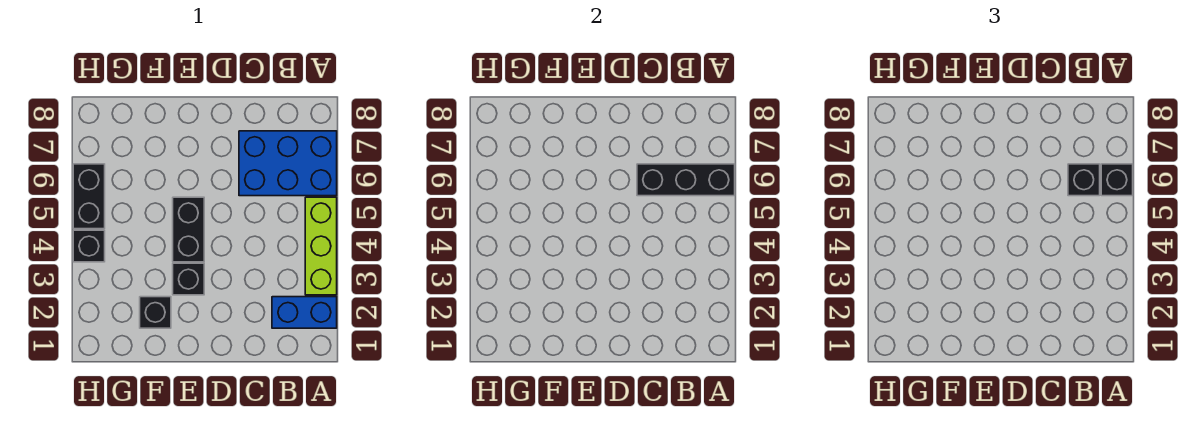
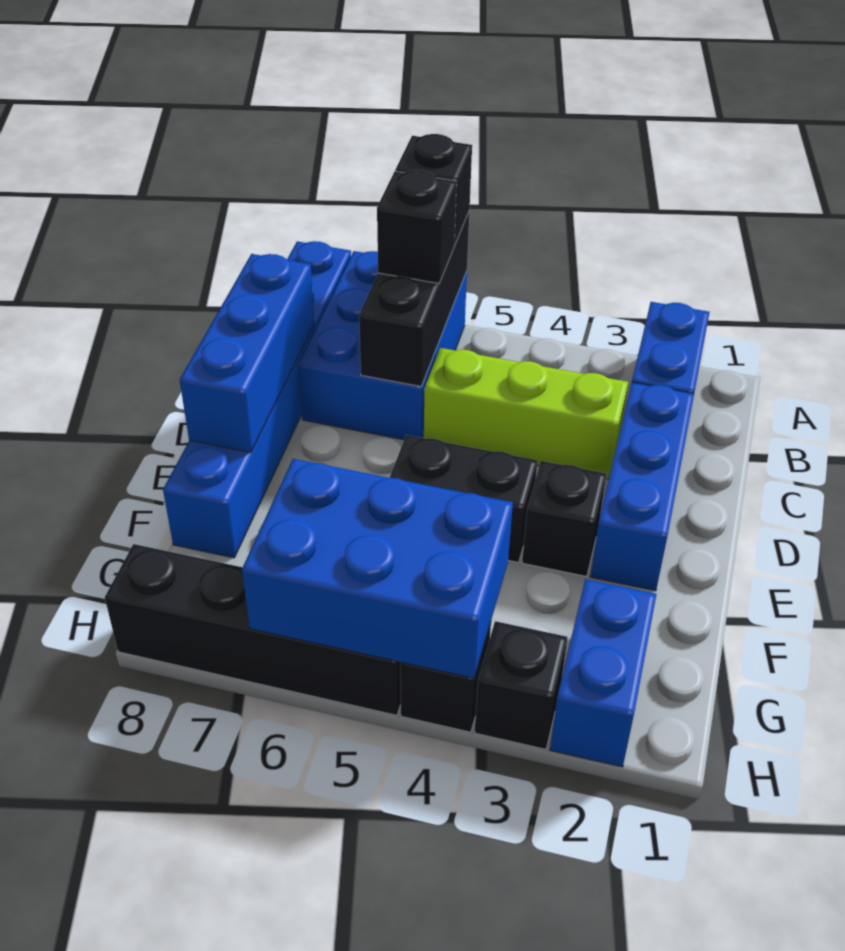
lime 1x3 brick [305,197,337,295] -> lime 1x3 brick moved to [424,348,628,479]
none -> blue 1x6 brick [163,241,351,558]
none -> blue 1x3 brick [590,382,694,591]
none -> blue 1x3 brick [180,254,314,452]
black 1x1 brick [140,297,171,328] -> black 1x1 brick moved to [475,621,567,749]
none -> blue 1x2 brick [550,579,657,767]
none -> blue 2x3 brick [242,459,513,678]
black 1x2 brick [73,164,105,229] -> black 1x4 brick [105,544,401,715]

